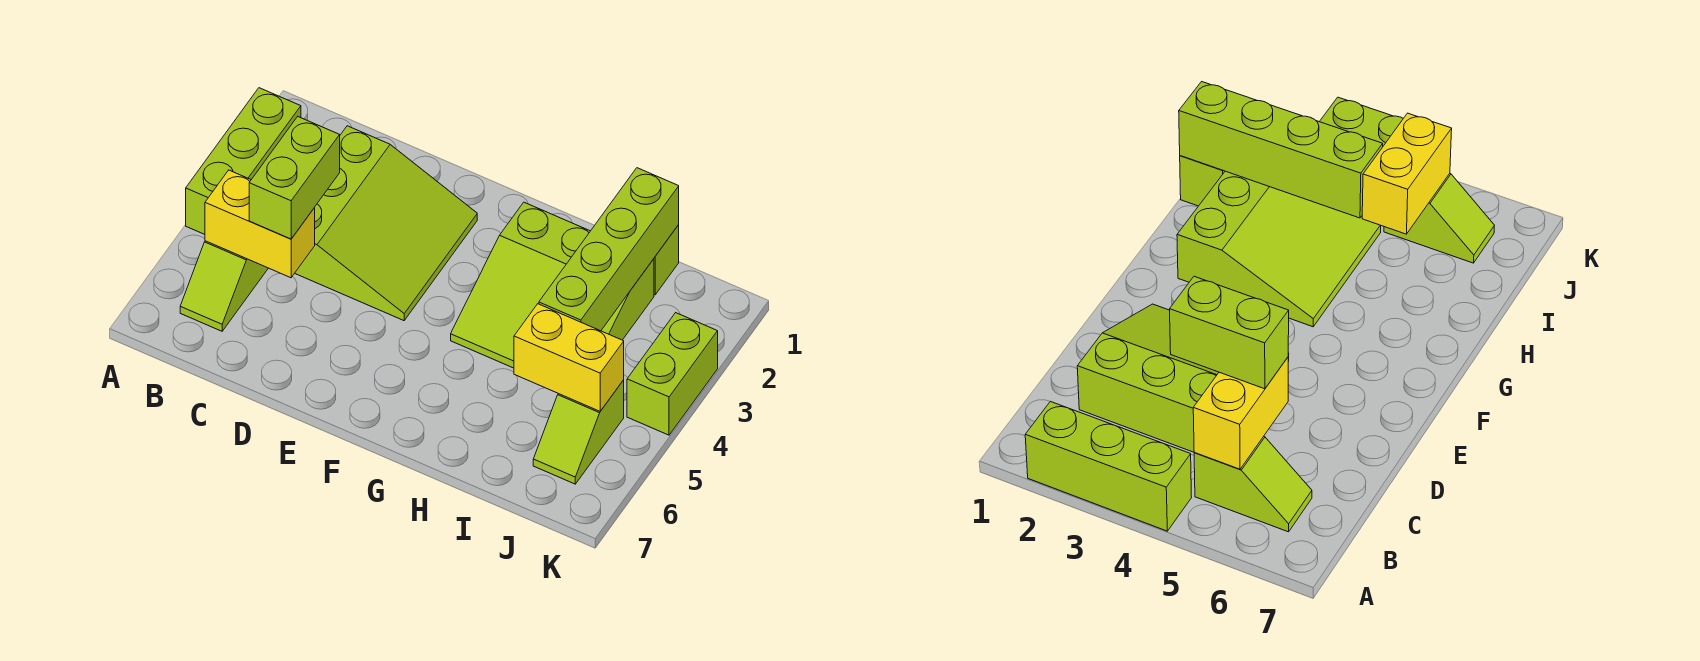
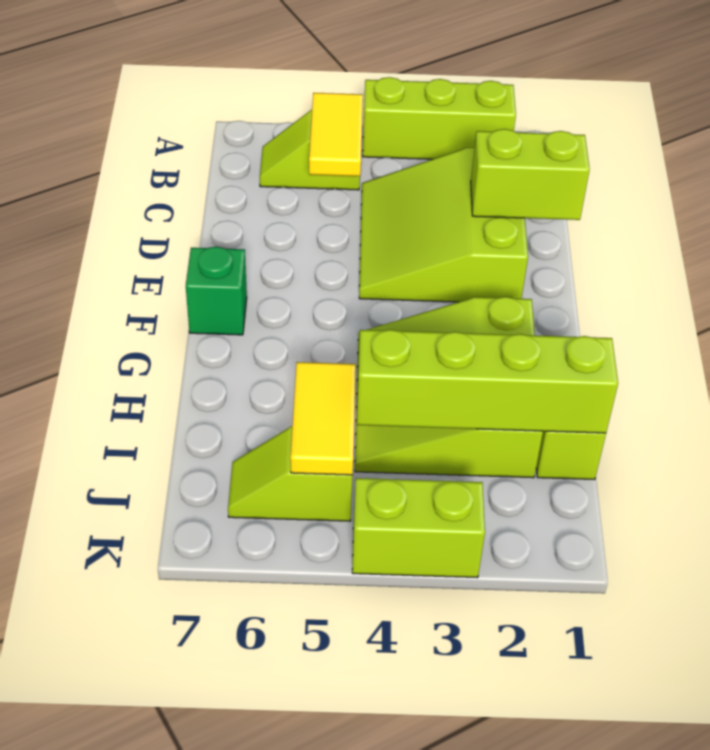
yellow 1x2 brick [205,170,315,278] -> yellow 1x2 tile [309,93,363,176]
lime 3x3 slope [295,126,477,321] -> lime 3x3 slope turned to [359,148,528,302]
lime 1x2 brick [249,117,340,239] -> lime 1x2 brick moved to [471,129,590,220]
none -> green 1x1 brick [186,247,247,335]
yellow 1x2 brick [514,304,624,411] -> yellow 1x2 tile [290,362,356,475]

